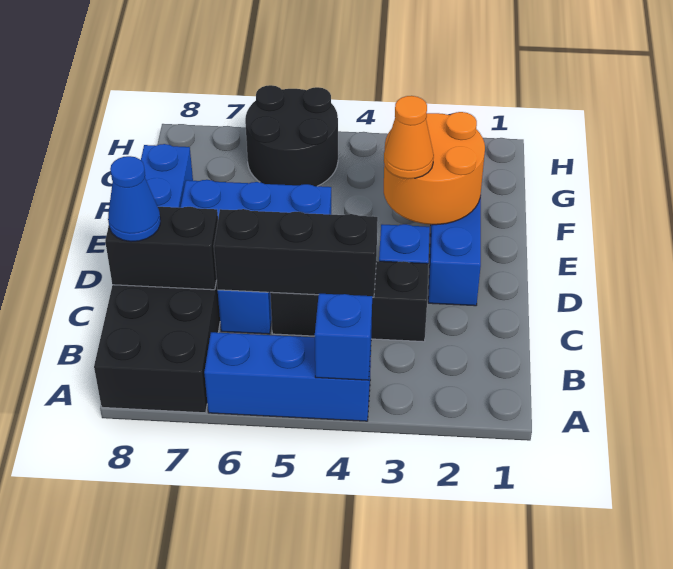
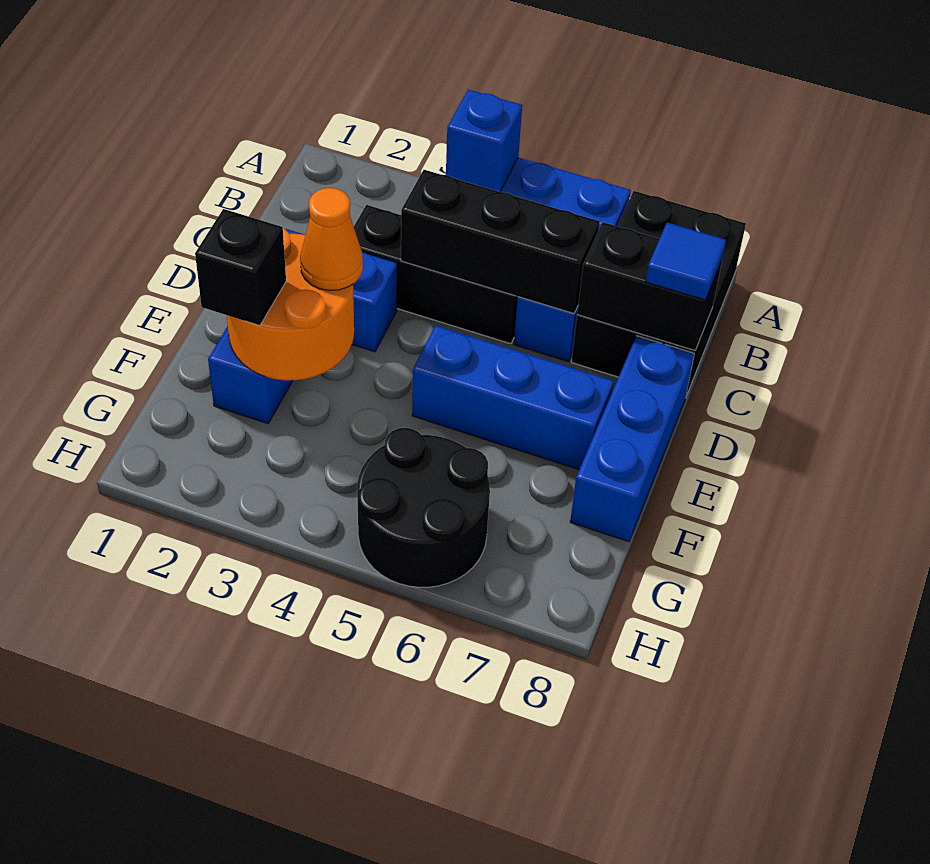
blue 1x1 cone [108,156,160,242] -> blue 1x1 tile [646,222,726,300]
none -> black 1x1 brick [195,209,286,326]

